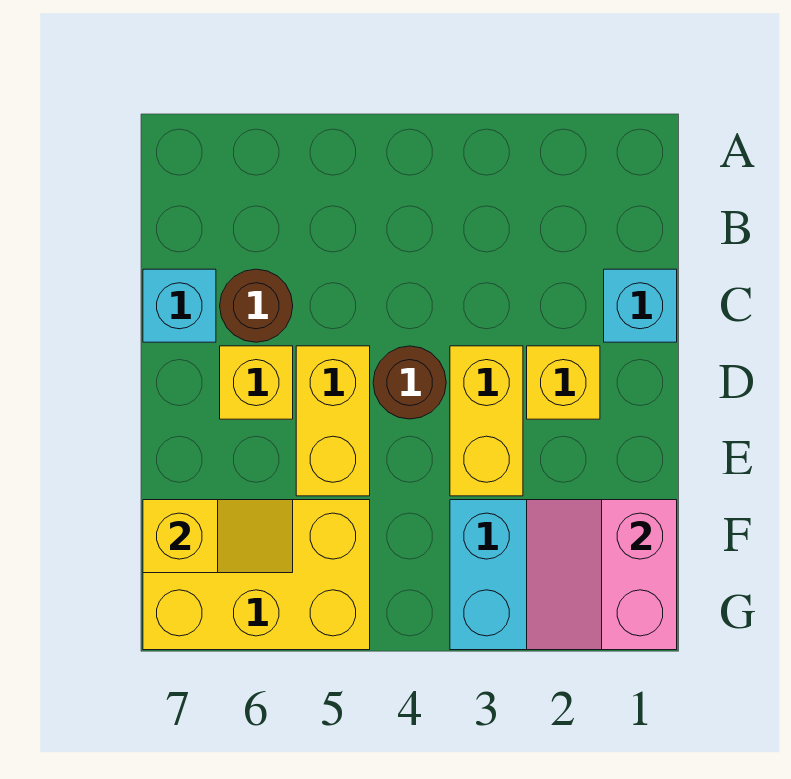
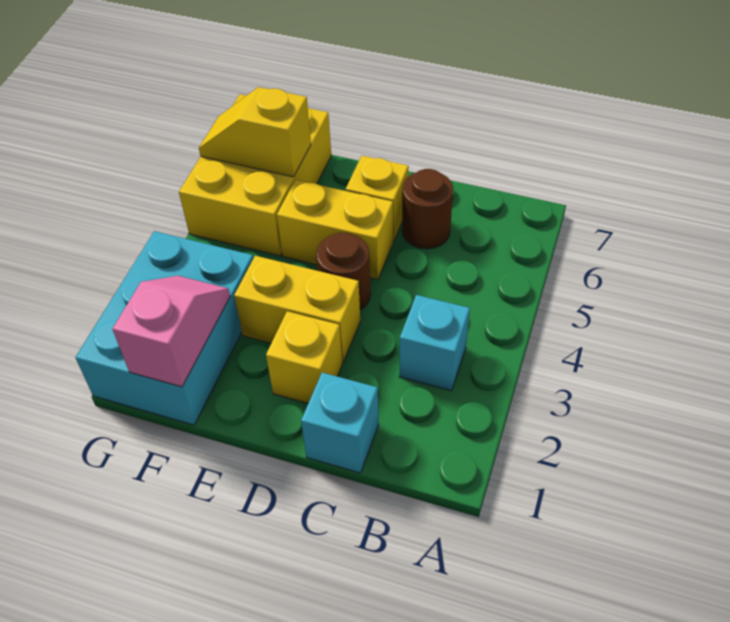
cyan 1x1 brick [143,269,216,342] -> cyan 1x1 brick moved to [399,295,470,391]
pink 2x2 slope [527,500,677,650] -> pink 1x2 slope [112,276,230,387]
yellow 1x2 slope [143,500,293,573] -> yellow 1x2 slope turned to [199,87,311,177]

